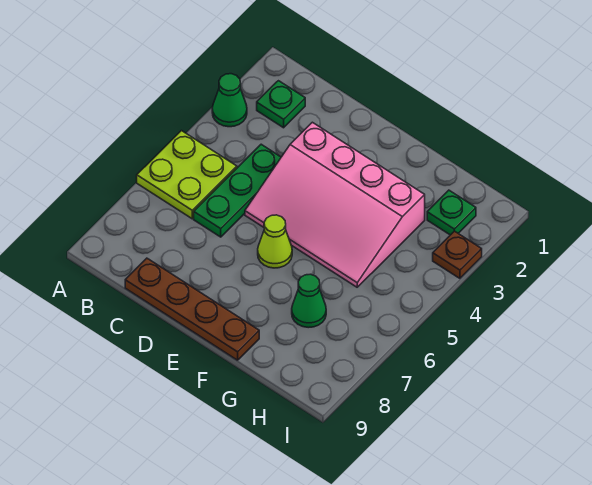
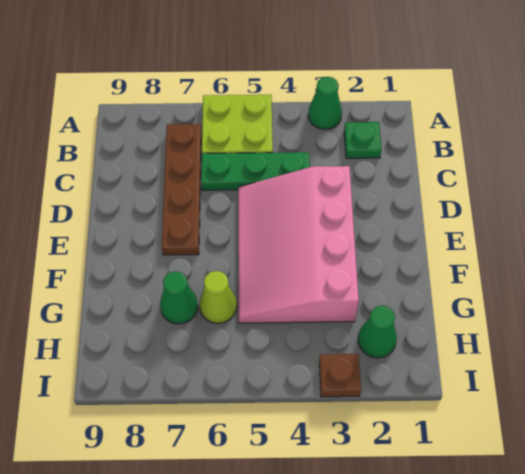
brown 1x4 plate [125,258,259,360] -> brown 1x4 plate moved to [162,124,201,255]
lime 1x1 cone [258,215,292,268] -> lime 1x1 cone moved to [199,271,237,323]
green 1x1 plate [427,190,476,235] -> green 1x1 cone [358,306,397,358]

